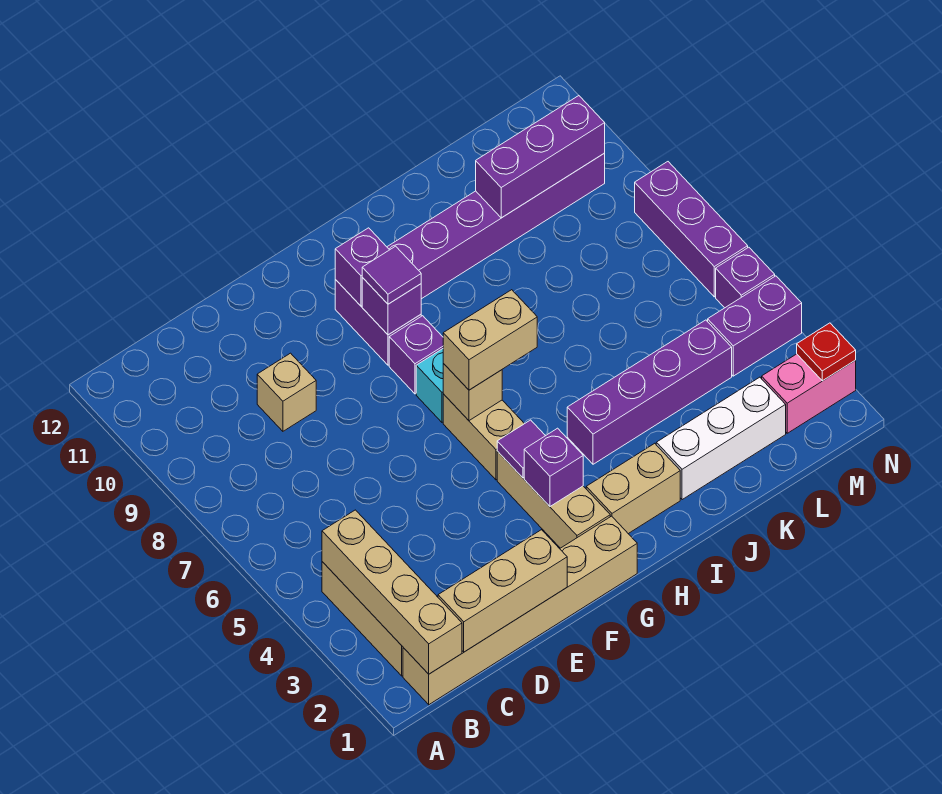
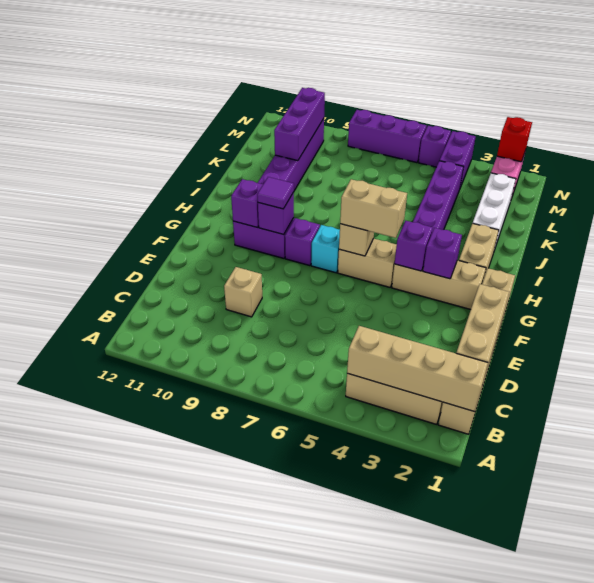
purple 1x1 tile [497,420,545,478] -> purple 1x1 brick [395,221,433,271]
tan 1x2 brick [443,290,537,390] -> tan 1x2 brick turned to [340,179,407,238]
red 1x1 plate [797,323,856,381] -> red 1x1 brick [497,117,532,162]

